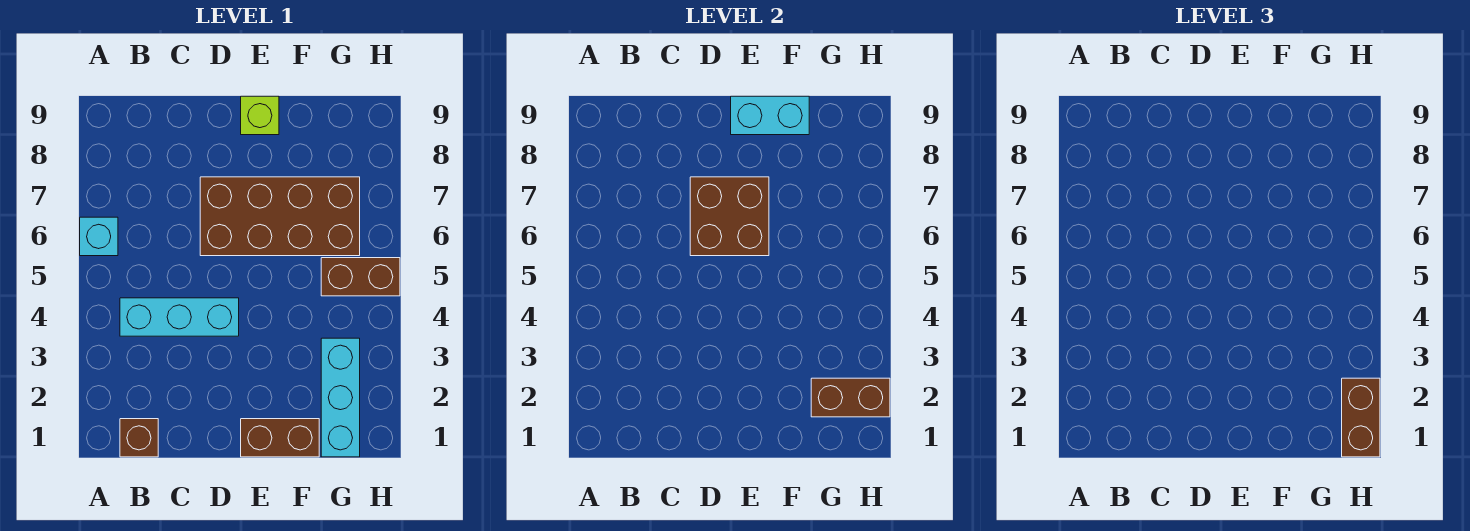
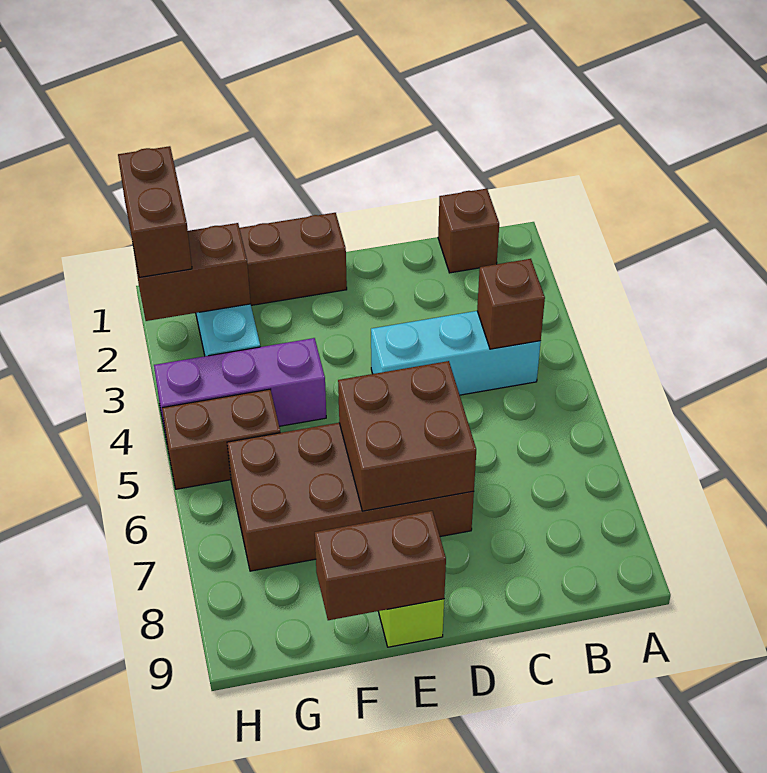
cyan 1x1 brick [80,217,118,256] -> none
none -> brown 1x1 brick [477,259,545,349]
cyan 1x2 brick [731,96,809,135] -> brown 1x2 brick [315,511,446,620]
none -> purple 1x3 brick [154,338,326,441]

